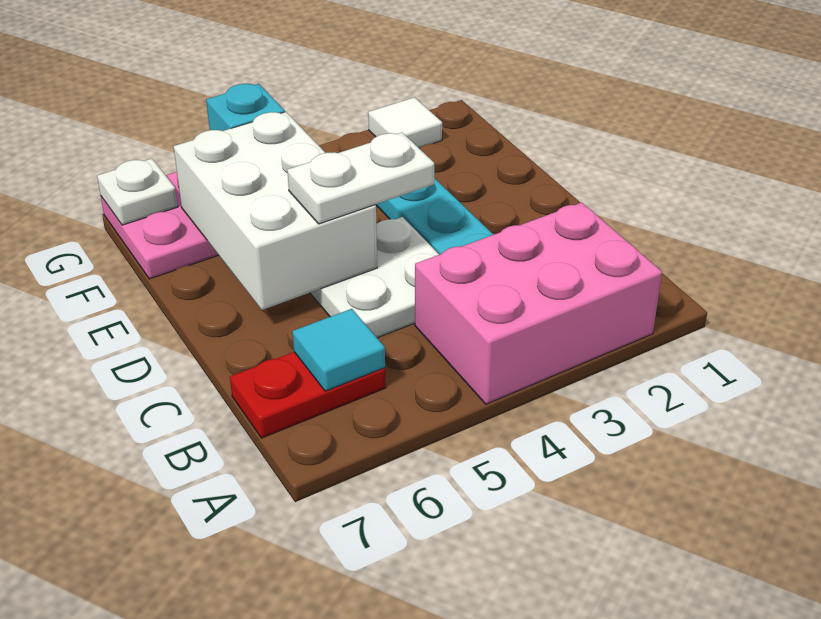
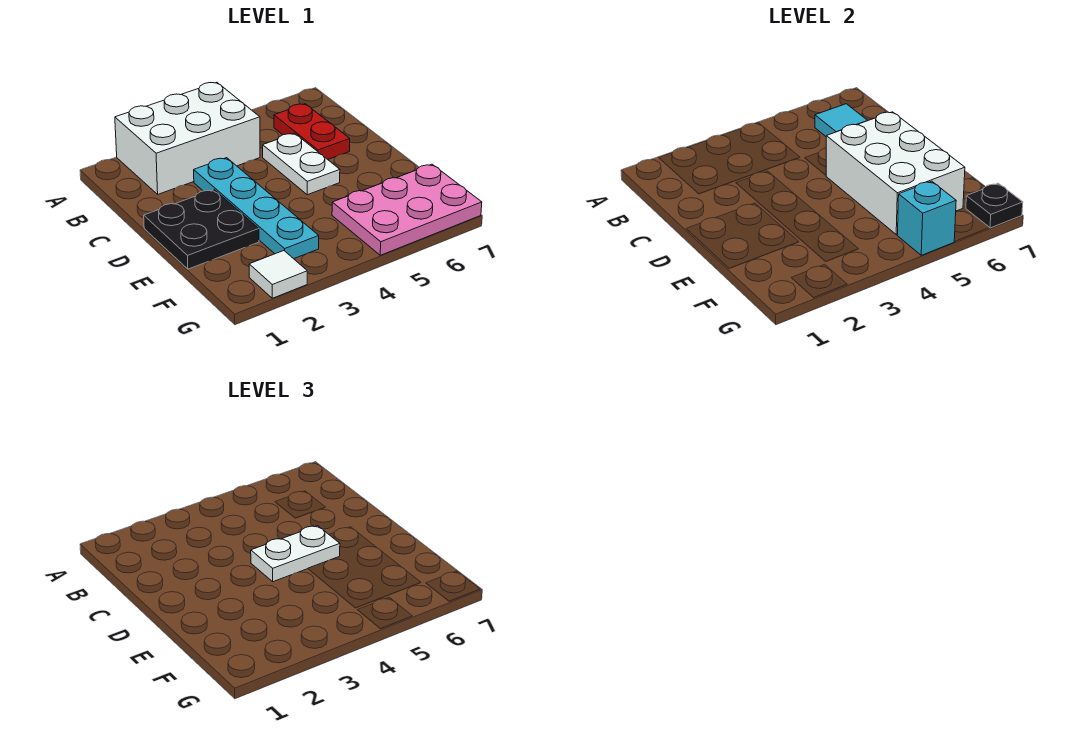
pink 2x3 brick [415,202,662,404] -> white 2x3 brick [115,82,260,194]
red 1x2 plate [230,352,386,438] -> red 1x2 plate turned to [274,104,350,159]
white 2x2 plate [310,217,439,338] -> white 1x2 plate [263,133,340,195]
none -> black 2x2 plate [144,190,259,269]
white 1x1 plate [97,159,178,225] -> black 1x1 plate [966,183,1023,228]

